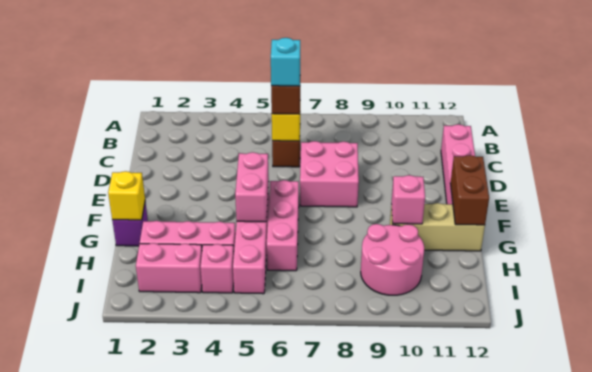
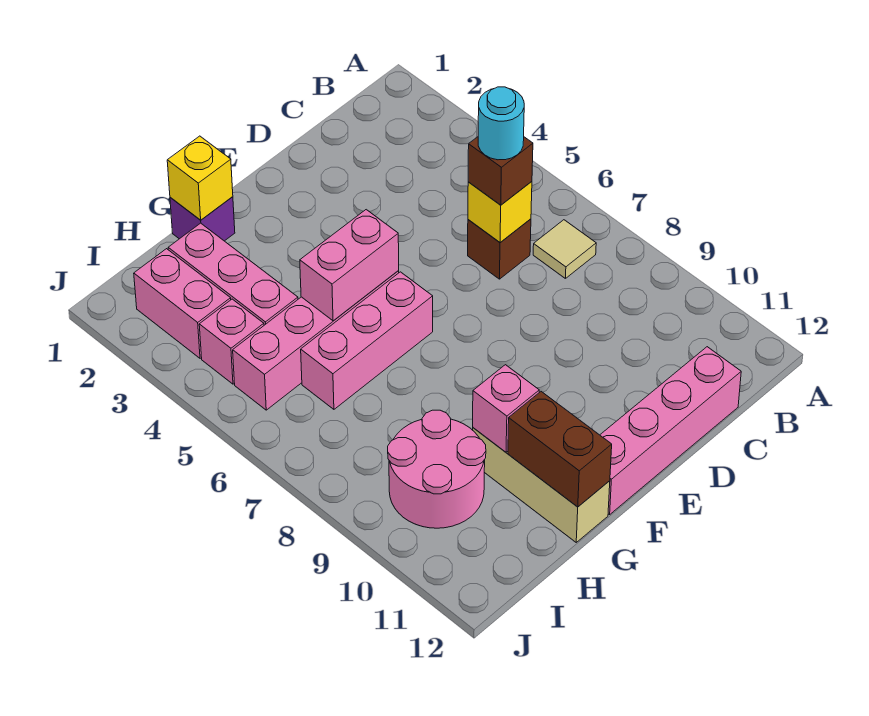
none -> tan 1x1 tile [533,220,596,278]
cyan 1x1 brick [271,38,300,86] -> cyan 1x1 round brick [478,87,524,160]
pink 2x2 brick [300,141,359,207] -> none
brown 1x2 brick [450,155,489,225] -> brown 1x2 brick turned to [508,392,612,507]

